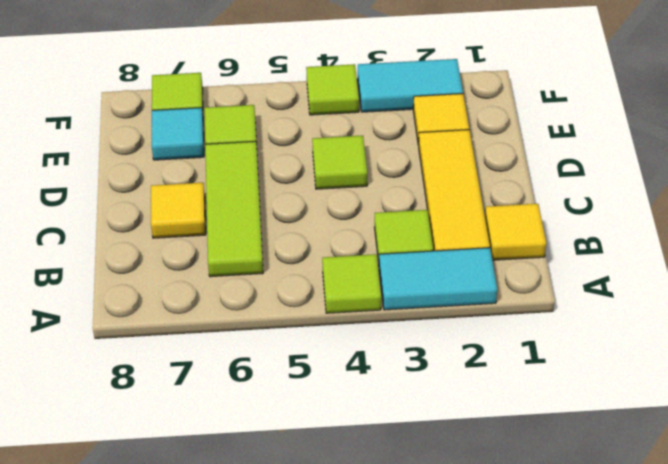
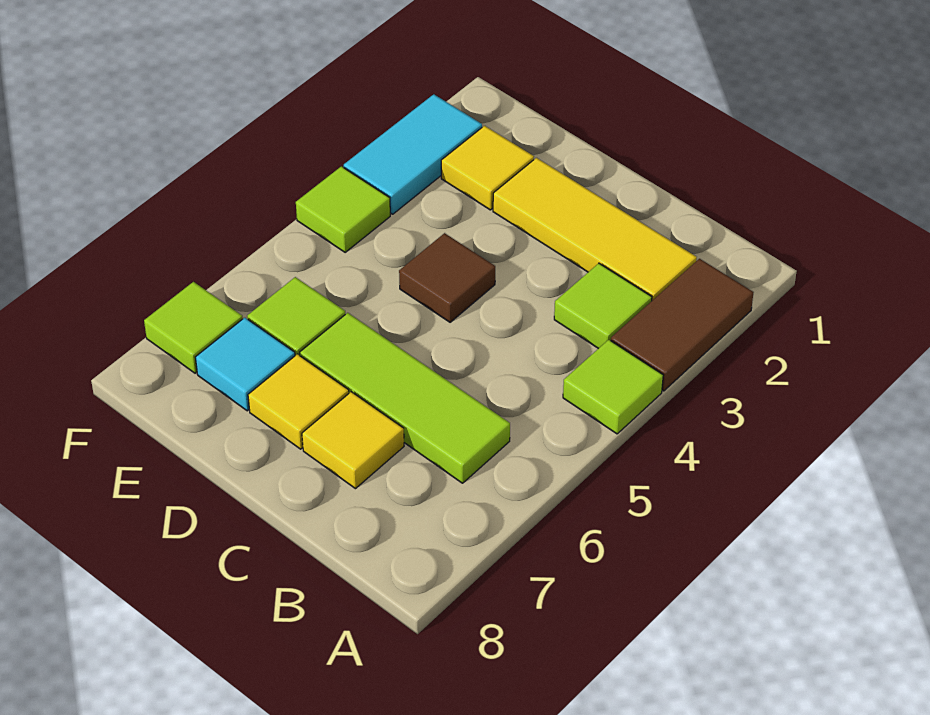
cyan 1x2 tile [379,248,497,310] -> brown 1x2 tile [611,259,754,391]
yellow 1x1 tile [485,204,546,260] -> yellow 1x1 tile moved to [248,354,349,449]
lime 1x1 tile [312,136,367,189] -> brown 1x1 tile [399,233,495,322]

